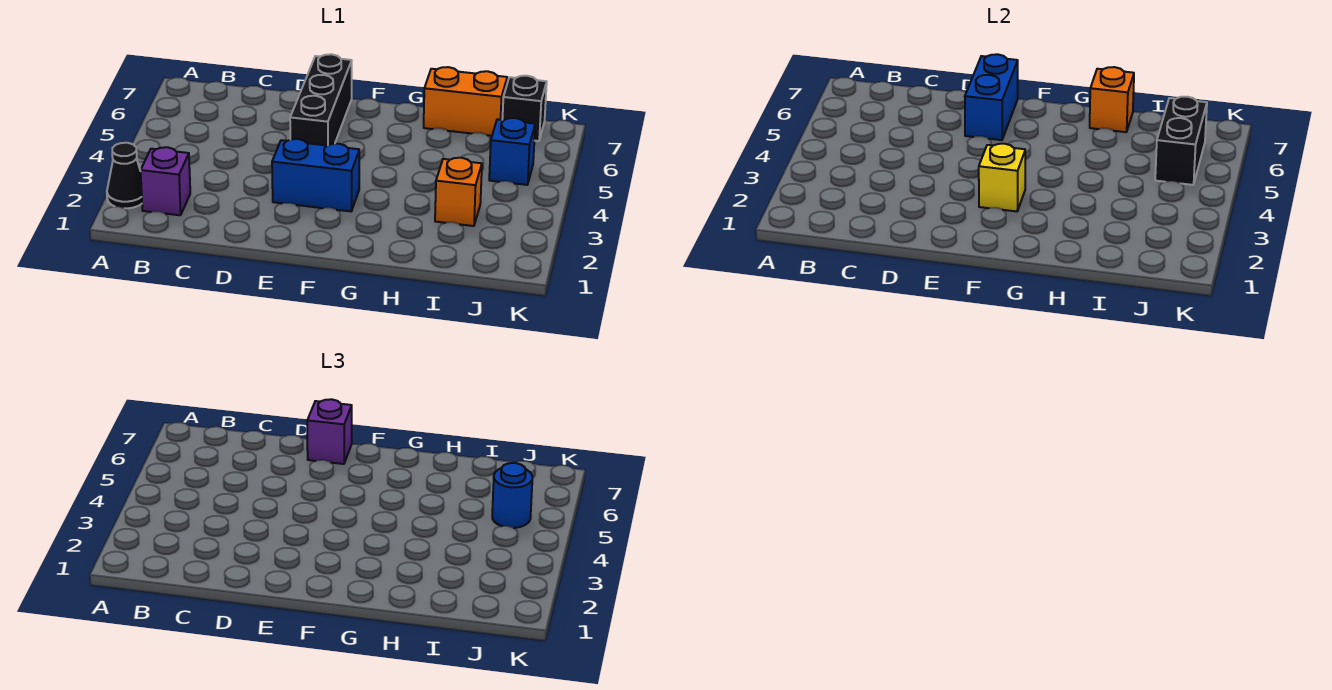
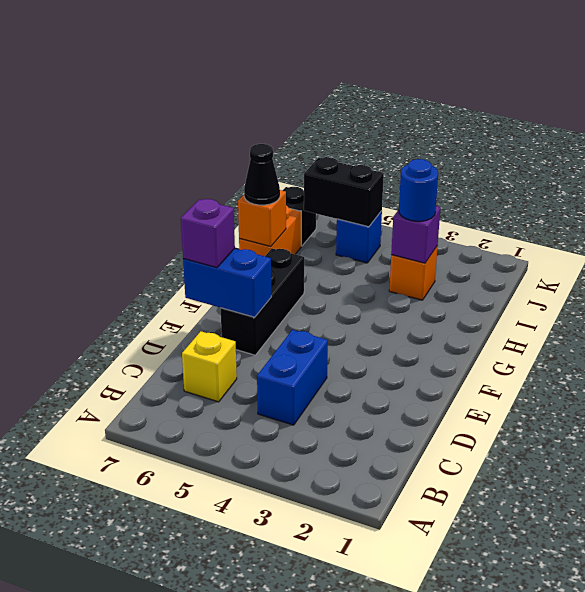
black 1x1 cone [107,143,142,208] -> black 1x1 cone moved to [244,144,280,205]
purple 1x1 brick [141,147,190,215] -> purple 1x1 brick moved to [391,206,440,263]
blue 1x2 brick [272,139,359,211] -> blue 1x2 brick moved to [257,330,328,425]
black 1x3 brick [290,54,352,146] -> black 1x3 brick turned to [221,249,304,355]
yellow 1x1 brick [979,144,1025,211] -> yellow 1x1 brick moved to [182,331,237,402]
blue 1x1 round brick [492,463,532,528] -> blue 1x1 round brick moved to [399,159,438,221]

